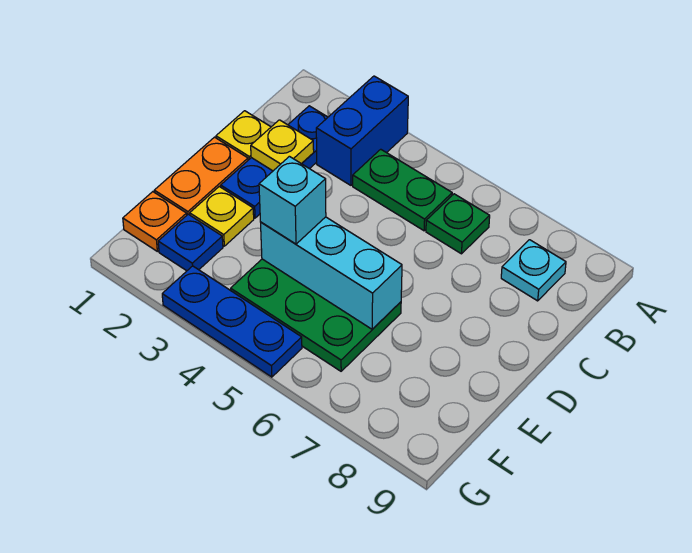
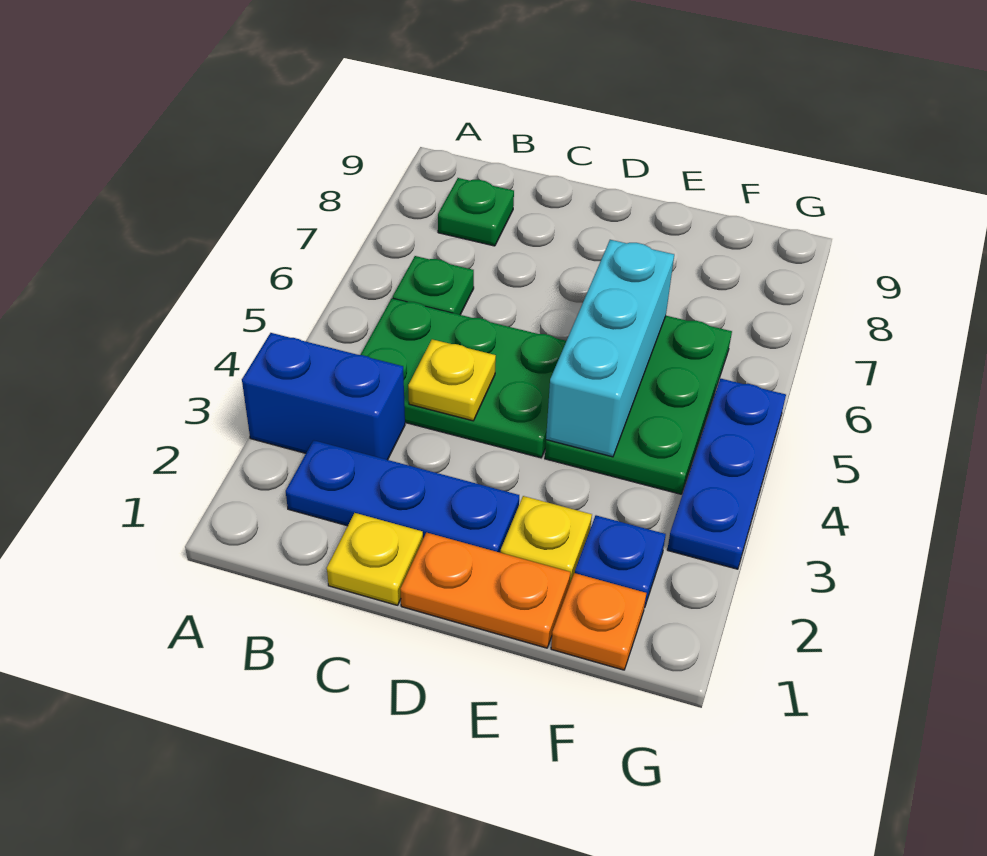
green 1x2 plate [353,149,452,231] -> green 2x3 plate [361,298,566,458]
cyan 1x1 plate [501,240,566,301] -> green 1x1 plate [438,178,514,246]
yellow 1x1 plate [251,120,314,171] -> yellow 1x1 plate moved to [408,339,496,421]
cyan 1x1 brick [259,156,326,244] -> none

